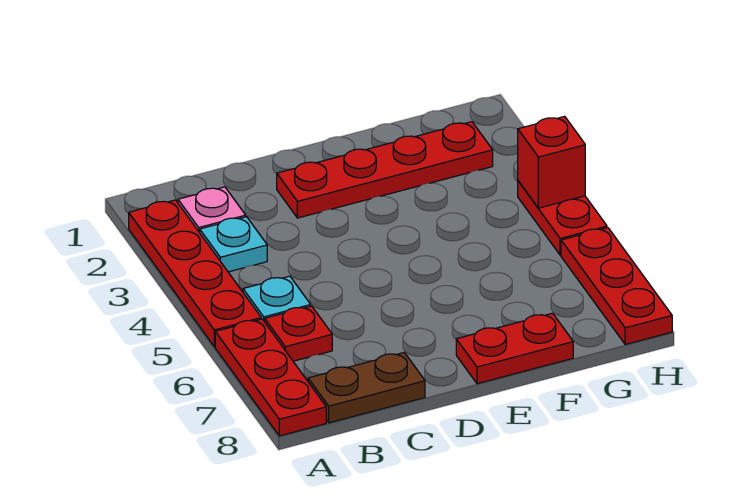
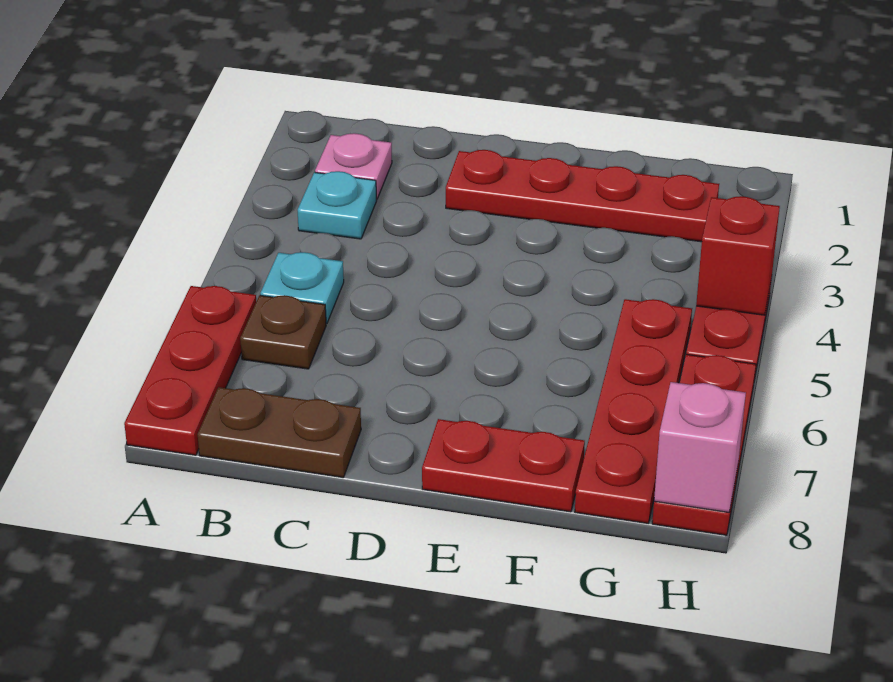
red 1x4 plate [129,200,261,347] -> red 1x4 plate moved to [575,299,692,523]
red 1x1 plate [265,306,332,361] -> brown 1x1 plate [240,295,326,369]
none -> pink 1x1 brick [654,382,746,512]

